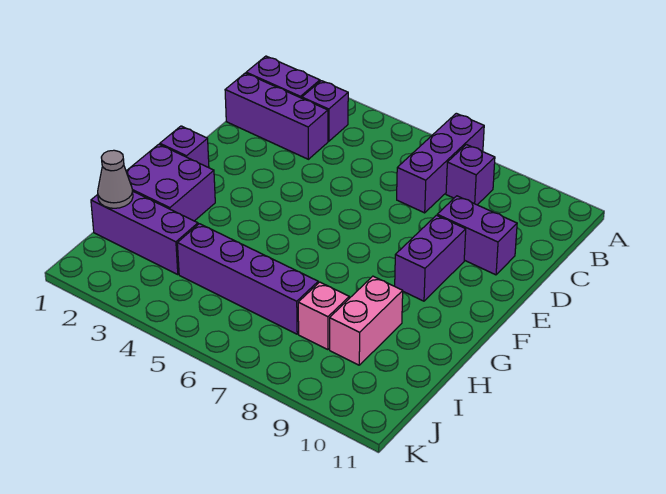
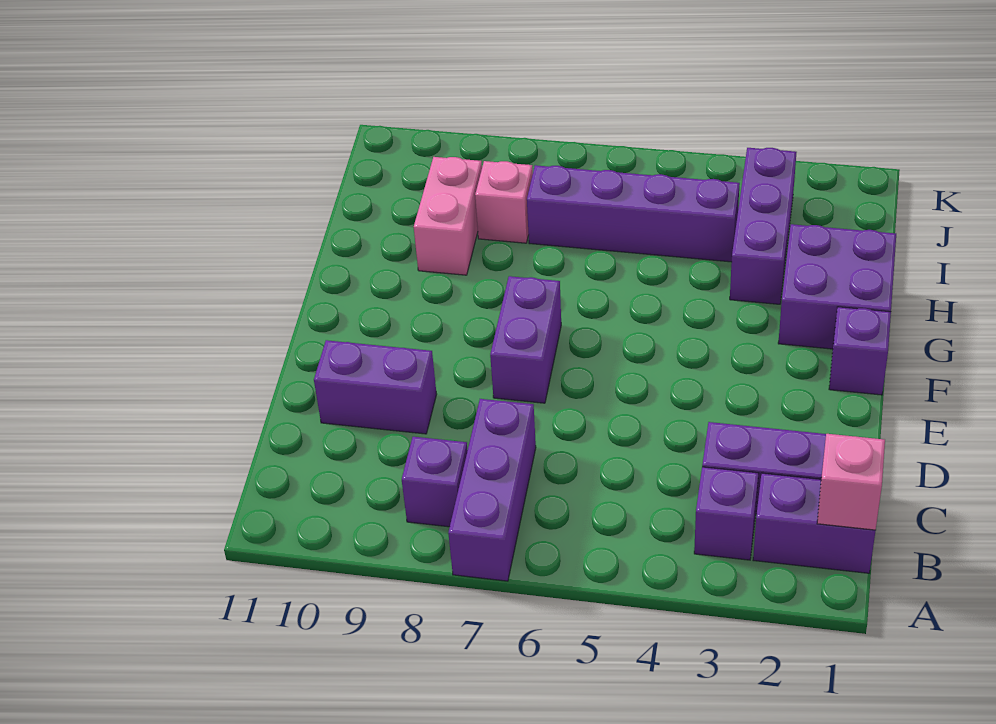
none -> pink 1x1 brick [817,434,885,530]
purple 1x2 brick [395,215,466,301] -> purple 1x2 brick moved to [490,276,561,403]
purple 1x3 brick [91,192,198,275] -> purple 1x3 brick turned to [730,148,796,304]
grey 1x1 cone [98,150,133,208] -> none

